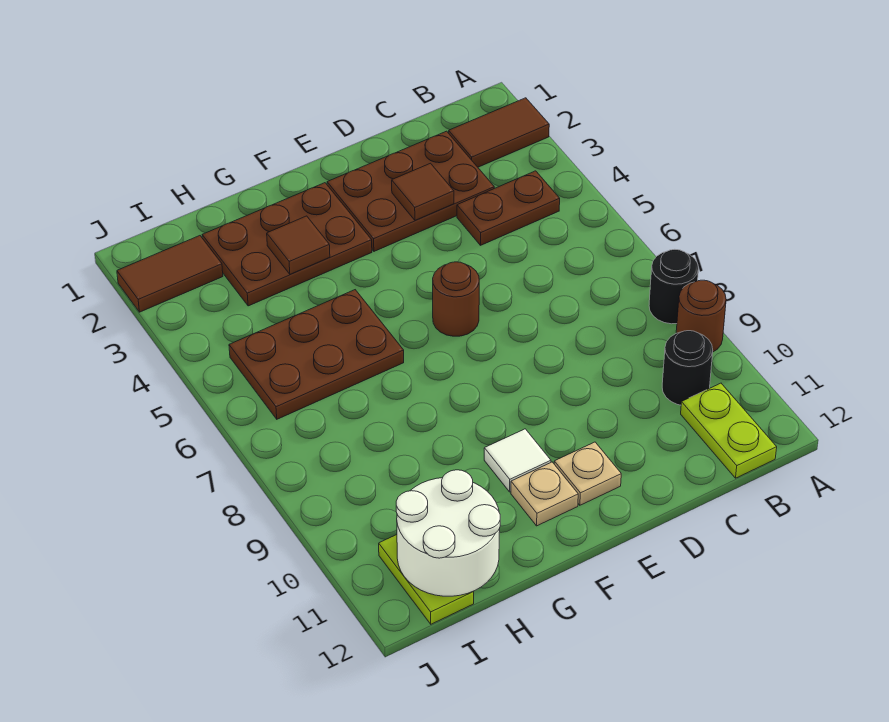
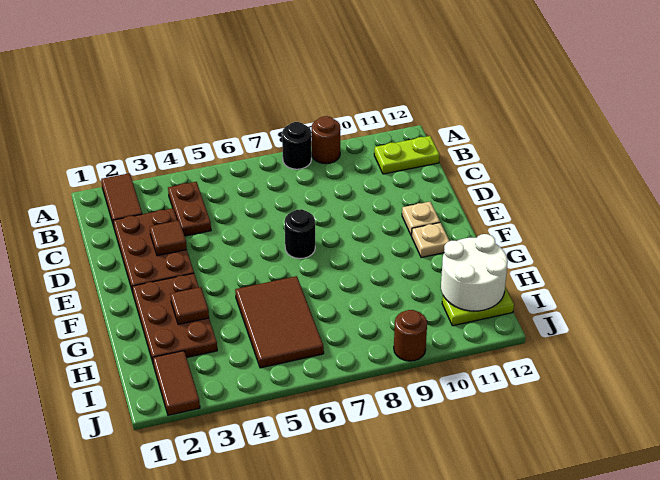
black 1x1 round brick [662,331,713,405] -> black 1x1 round brick moved to [285,209,315,259]
brown 1x1 round brick [433,262,479,336] -> brown 1x1 round brick moved to [394,310,427,361]
white 1x1 tile [484,429,551,492] -> none
brown 2x3 plate [229,290,404,419] -> brown 2x3 tile [235,276,324,368]

